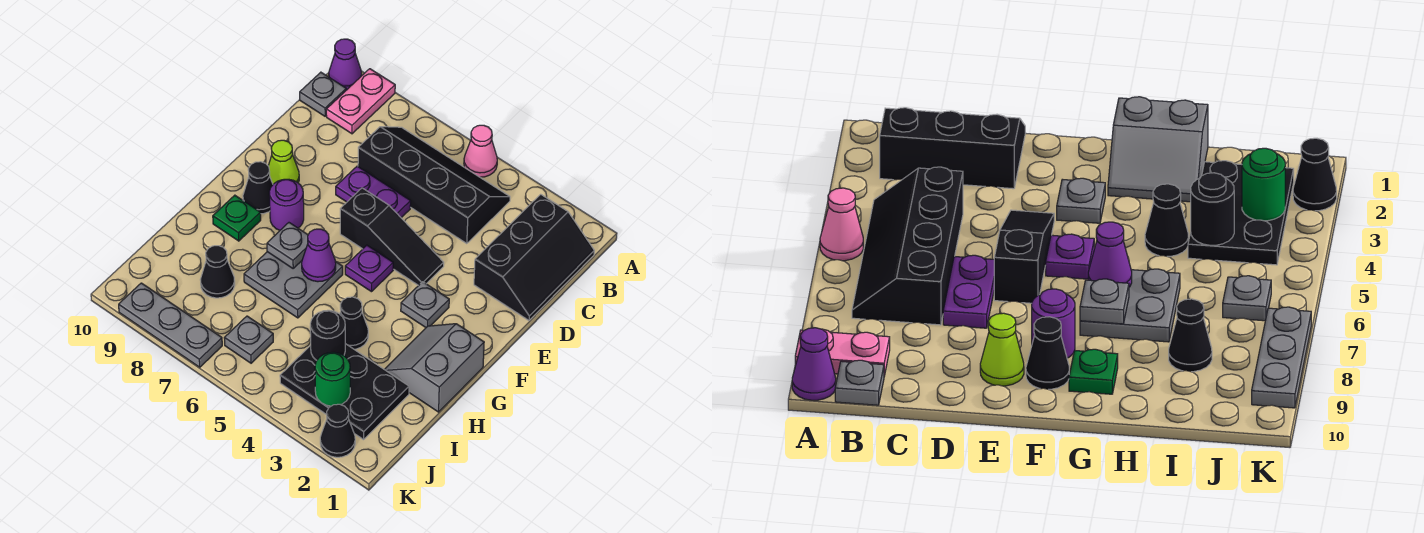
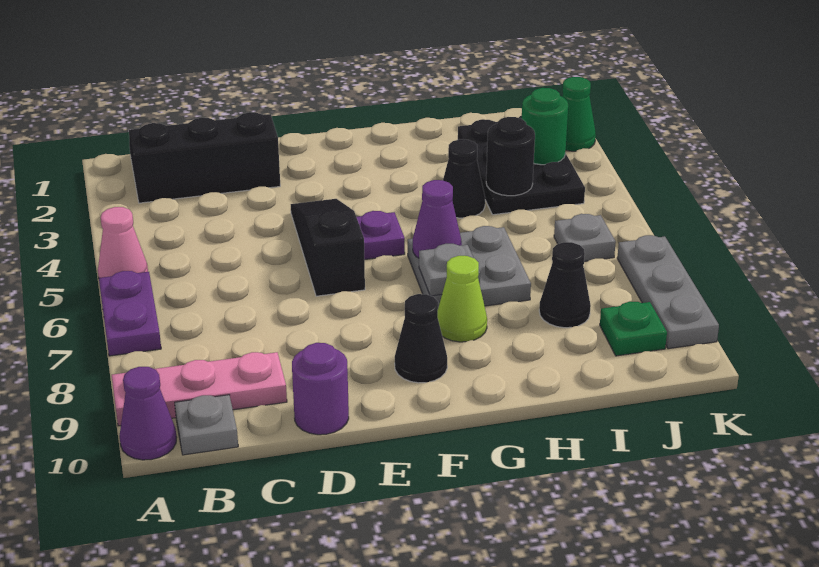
pink 1x2 plate [326,69,395,134] -> pink 1x3 plate [112,352,287,426]
black 2x4 slope [358,127,510,244] -> none
purple 1x2 plate [336,166,411,218] -> purple 1x2 plate moved to [99,271,161,356]
lime 1x1 cone [268,140,299,184] -> lime 1x1 cone moved to [438,256,487,342]
grey 1x1 plate [401,282,449,327] -> none
purple 1x1 round brick [269,179,304,230] -> purple 1x1 round brick moved to [292,343,349,435]
grey 2x2 slope [384,324,484,412] -> none
green 1x1 plate [213,195,261,241] -> green 1x1 plate moved to [600,301,667,356]
black 1x1 cone [320,404,355,457] -> green 1x1 cone [562,77,596,151]

